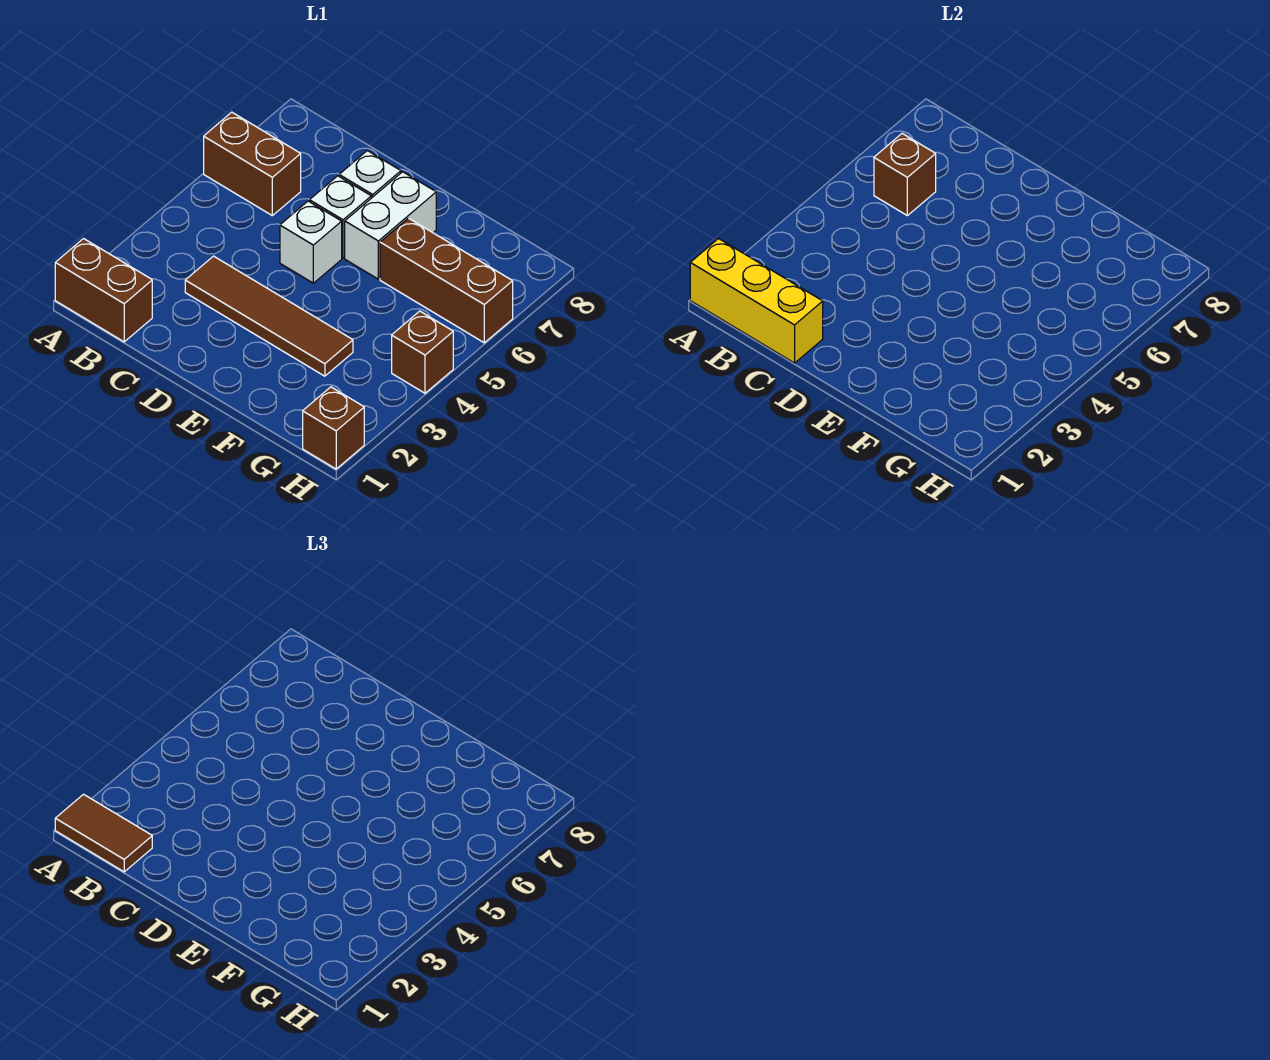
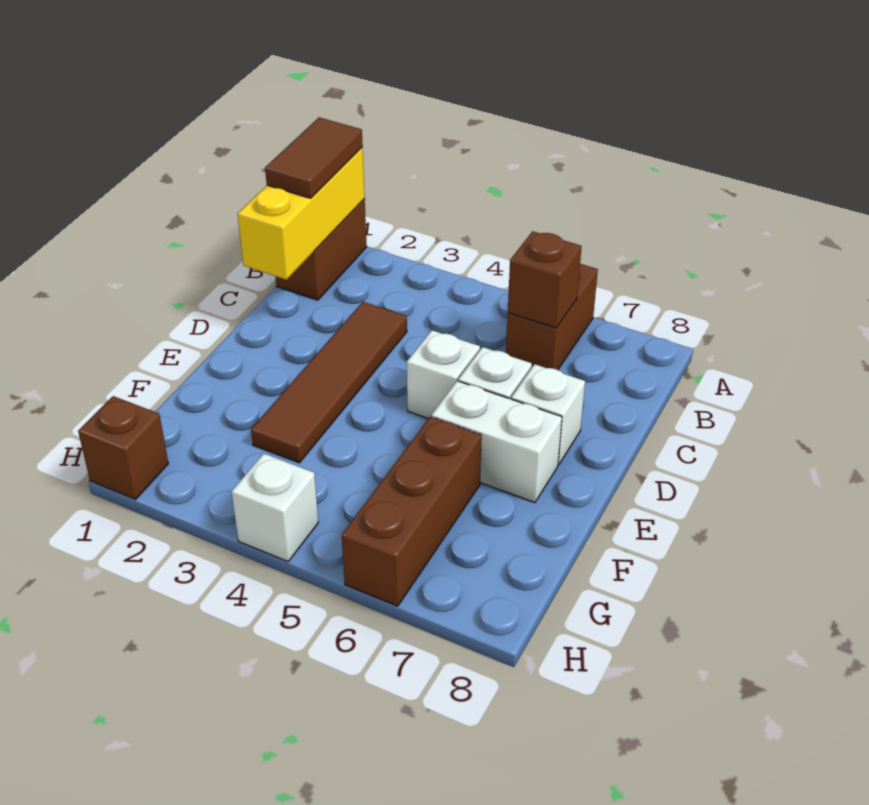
brown 1x1 brick [392,311,453,393] -> white 1x1 brick [231,453,318,561]

